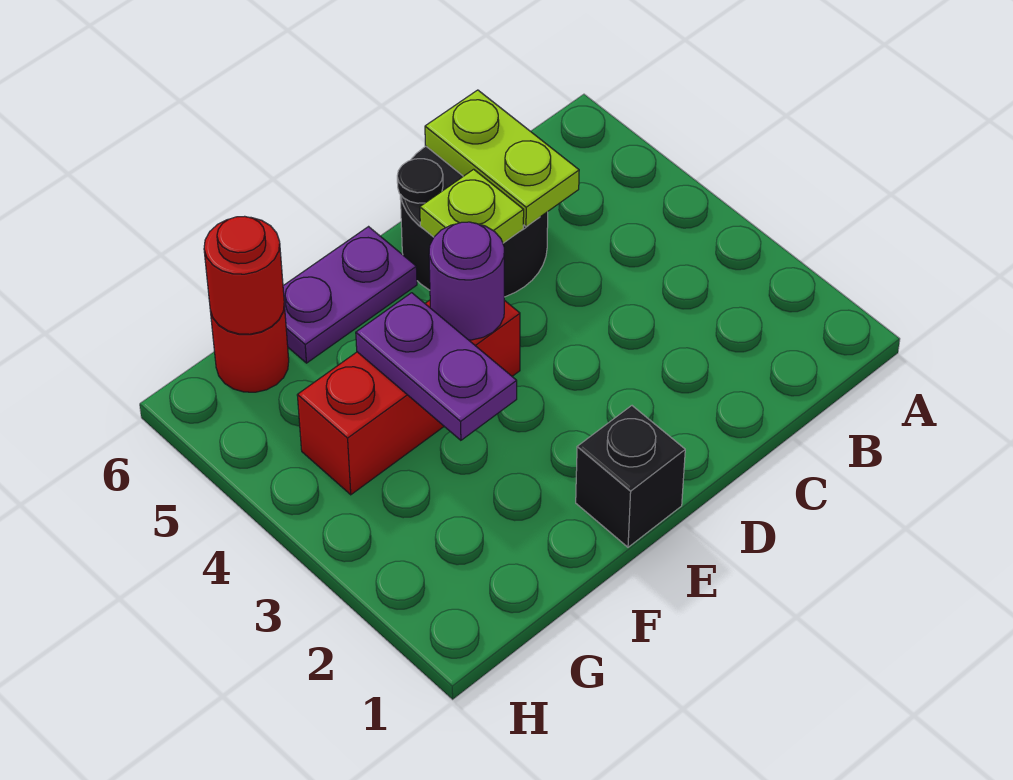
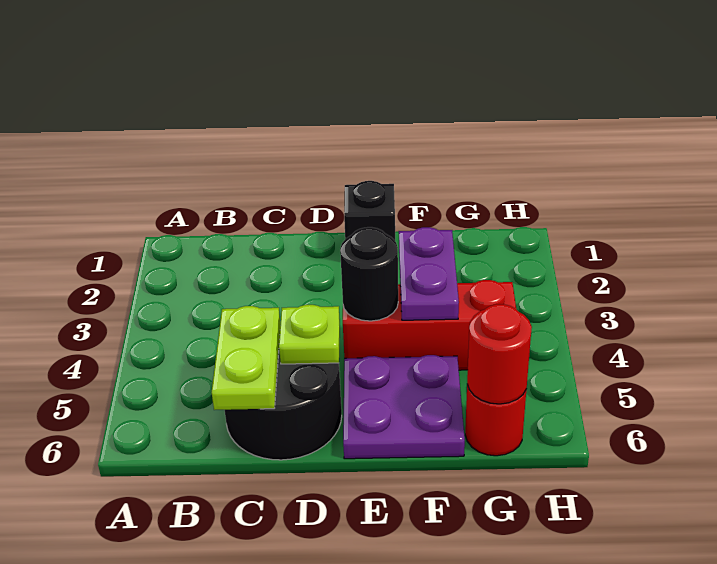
purple 1x1 round brick [429,222,504,340] -> black 1x1 round brick [340,227,398,321]
purple 1x2 plate [283,227,417,363] -> purple 2x2 plate [343,355,465,459]

